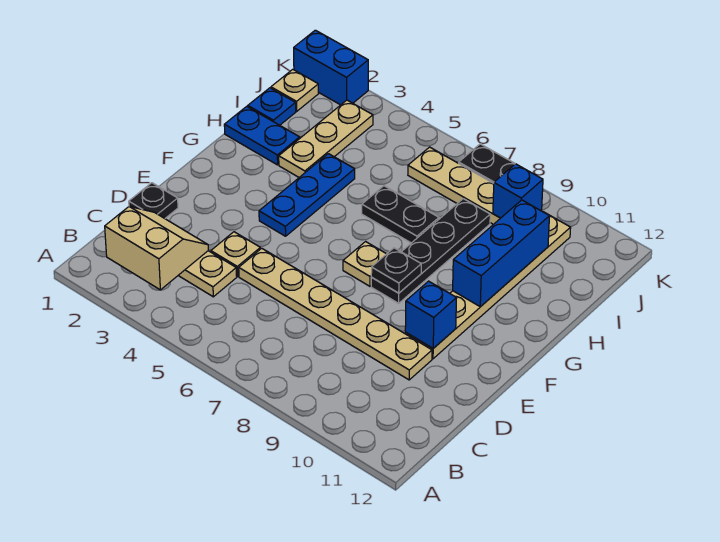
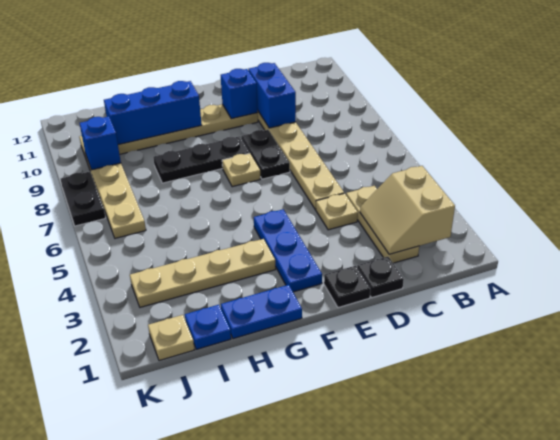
blue 1x3 plate [259,154,355,236] -> blue 1x3 plate turned to [254,209,322,292]
black 1x4 plate [371,199,490,303] -> black 1x3 plate [153,136,250,183]
black 1x1 plate [371,248,421,293] -> black 1x1 plate moved to [324,266,370,308]
blue 1x2 plate [224,106,300,165] -> blue 1x2 plate turned to [221,285,302,339]
tan 1x3 plate [279,100,373,177] -> tan 1x4 plate [130,239,276,307]
black 1x2 plate [362,186,439,243] -> black 1x2 plate moved to [241,130,290,179]
blue 1x2 brick [294,30,368,105] -> blue 1x2 brick moved to [248,63,296,128]

